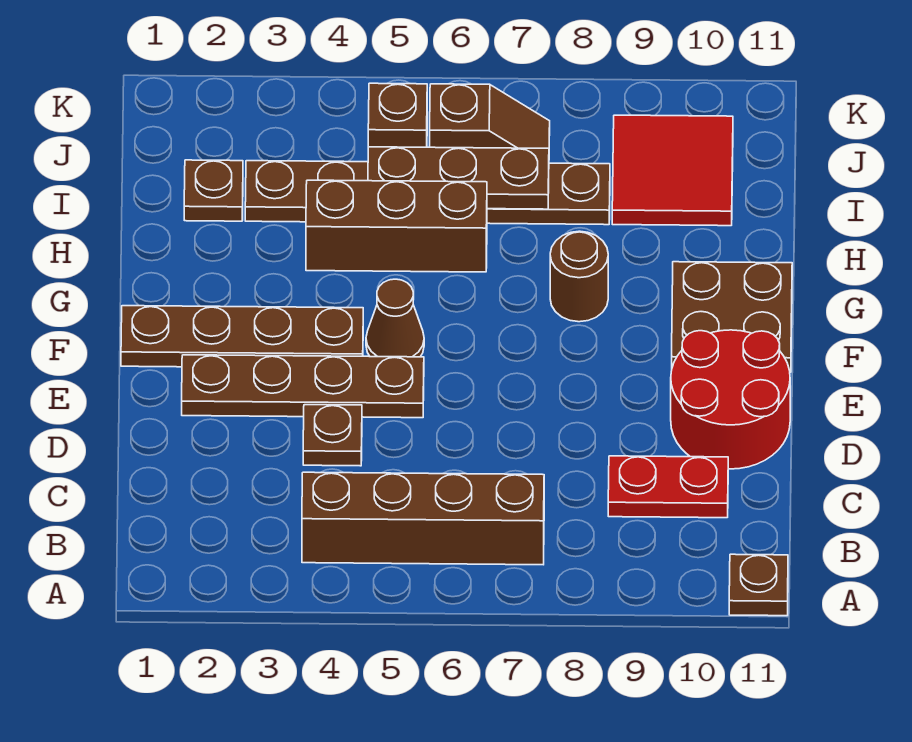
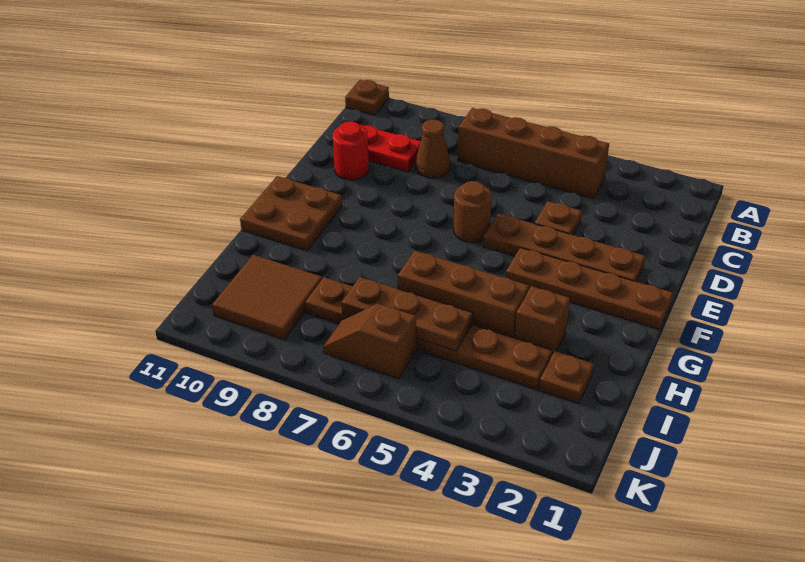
red 2x2 round brick [671,330,790,469] -> red 1x1 round brick [333,121,369,180]
brown 1x1 cone [366,279,424,357] -> brown 1x1 cone moved to [416,119,450,178]
brown 1x1 round brick [550,231,608,322] -> brown 1x1 round brick moved to [453,181,492,242]
red 2x2 tile [612,115,733,226] -> brown 2x2 tile [212,255,322,340]
brown 1x1 brick [368,83,427,147] -> brown 1x1 brick moved to [515,286,570,355]

